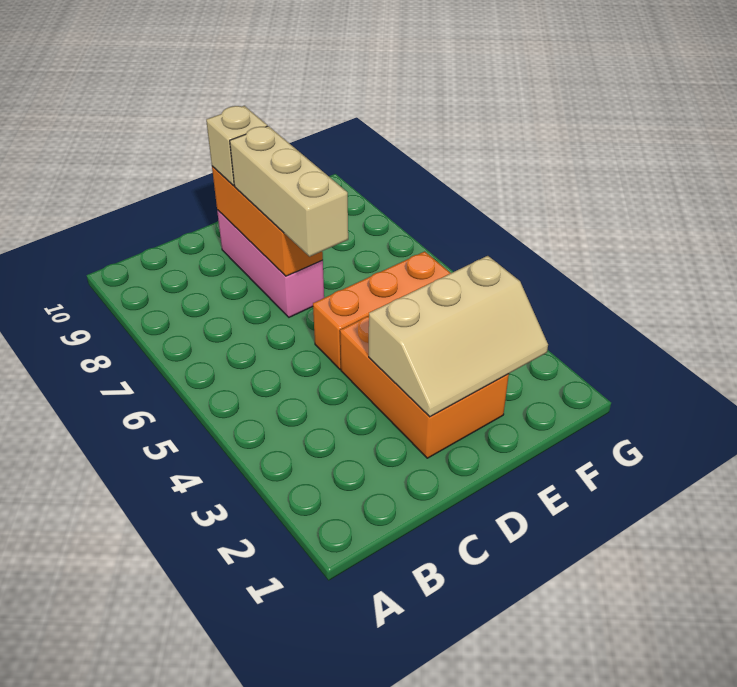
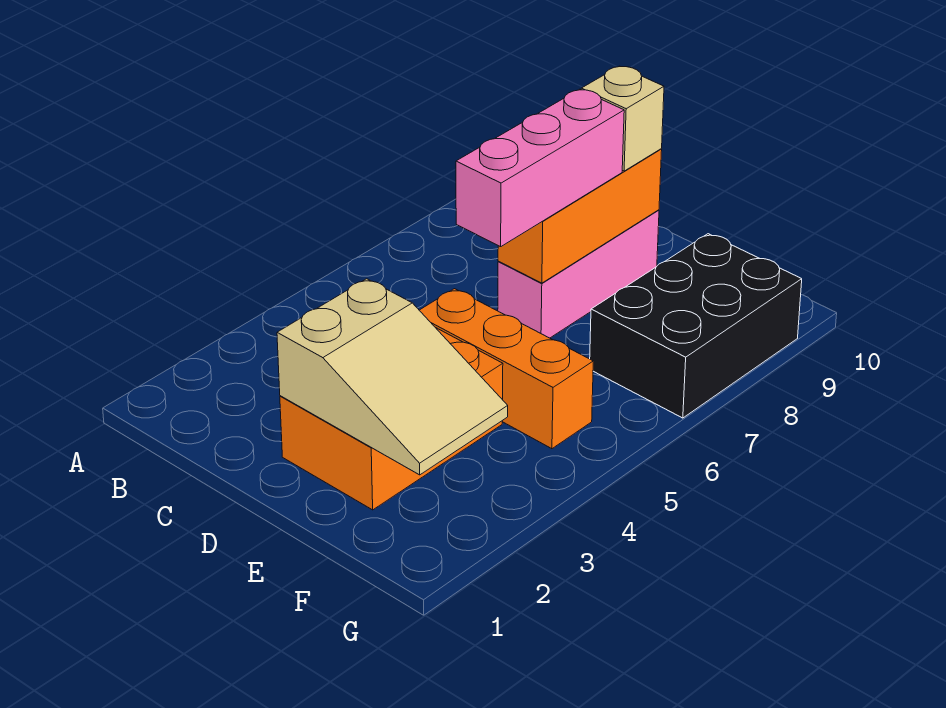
tan 2x3 slope [369,256,548,417] -> tan 2x3 slope turned to [277,279,508,475]
tan 1x3 brick [230,126,348,257] -> pink 1x3 brick [456,89,624,247]
none -> black 2x3 brick [590,234,802,418]

